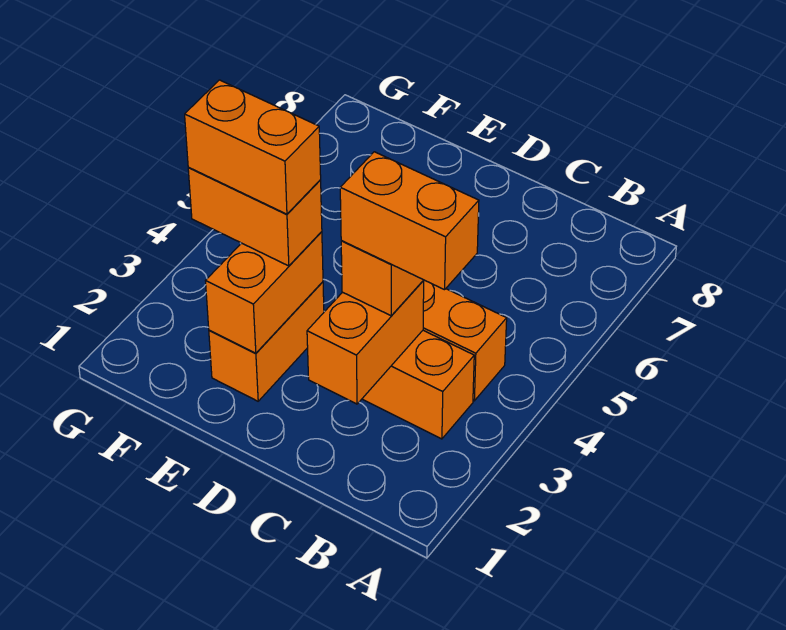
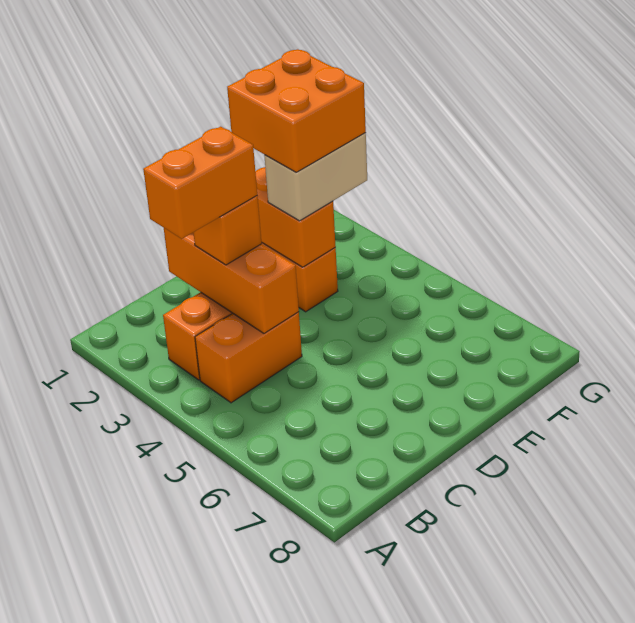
orange 1x2 brick [307,281,424,404] -> orange 1x3 brick [164,228,299,333]
orange 1x2 brick [188,167,322,266] -> tan 1x2 brick [264,133,367,221]
orange 1x2 brick [185,80,321,214] -> orange 2x2 brick [227,50,366,173]

